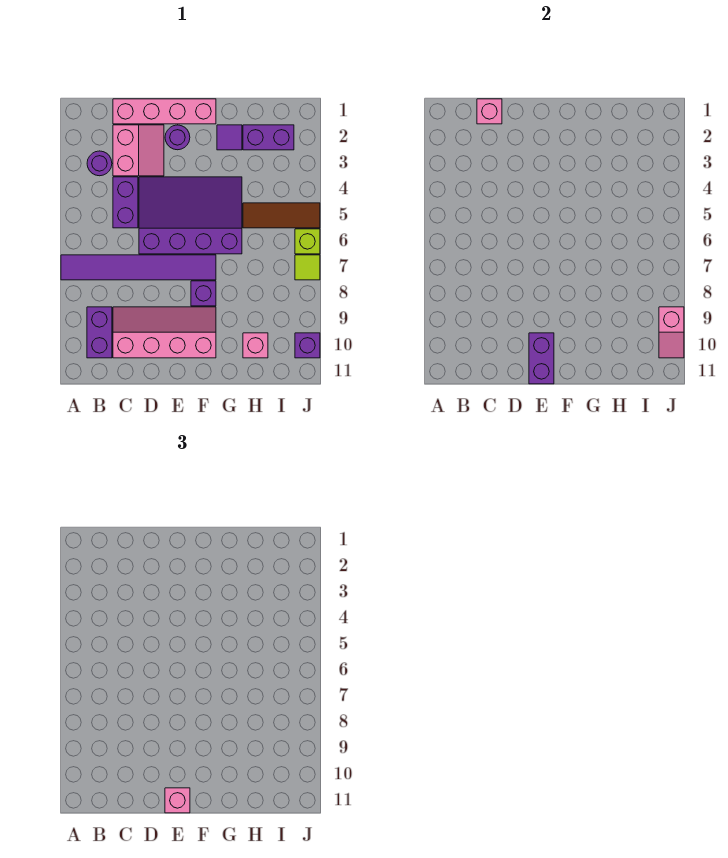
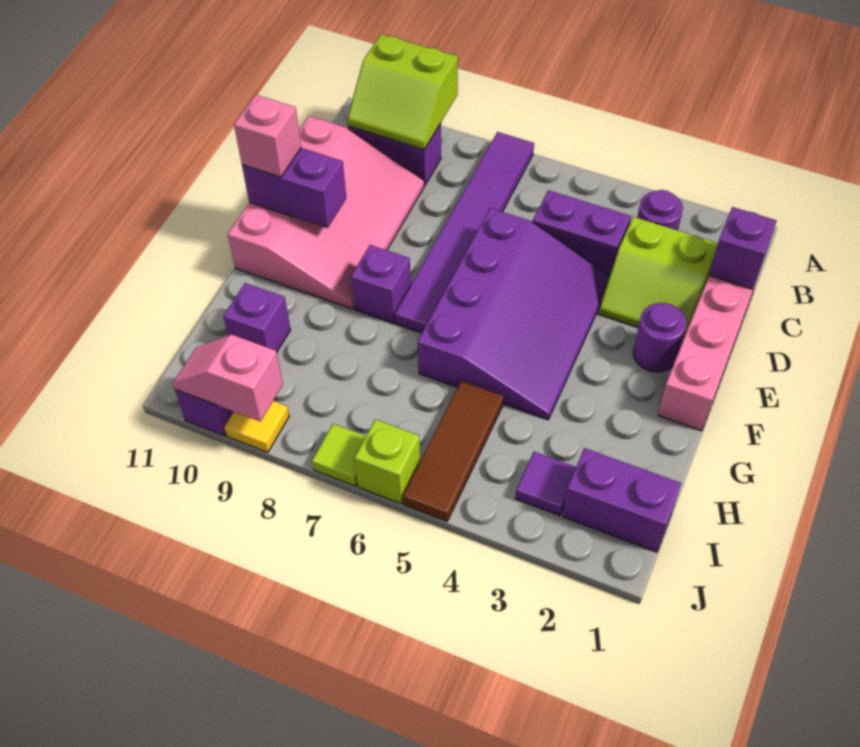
none -> lime 2x2 slope [347,34,458,150]
pink 1x1 brick [477,99,502,124] -> purple 1x1 brick [709,207,777,289]
pink 2x2 slope [113,125,164,176] -> lime 2x2 slope [599,217,718,342]
pink 2x4 slope [113,307,216,358] -> pink 3x4 slope [228,116,424,309]
purple 1x1 tile [217,125,242,150] -> purple 1x1 tile moved to [515,452,576,516]
purple 1x2 brick [243,125,294,150] -> purple 1x2 brick turned to [563,448,681,552]
pink 1x1 brick [243,333,268,358] -> purple 1x1 brick [223,283,291,352]
none -> yellow 1x1 tile [225,401,289,452]

